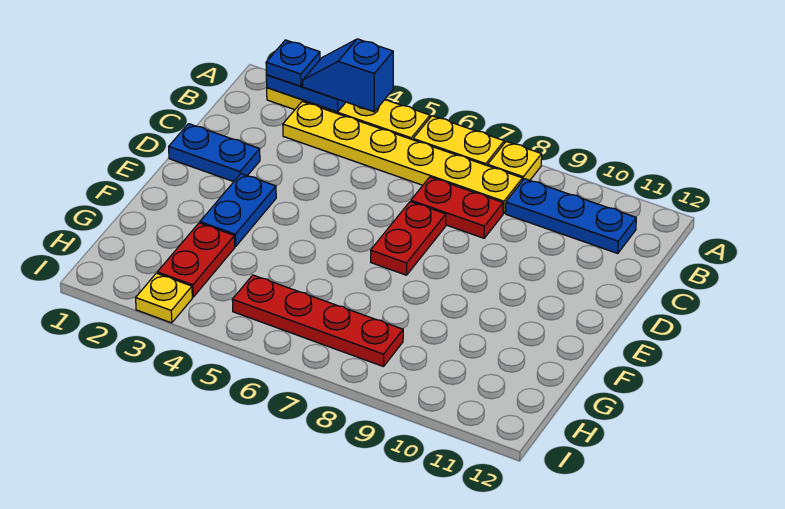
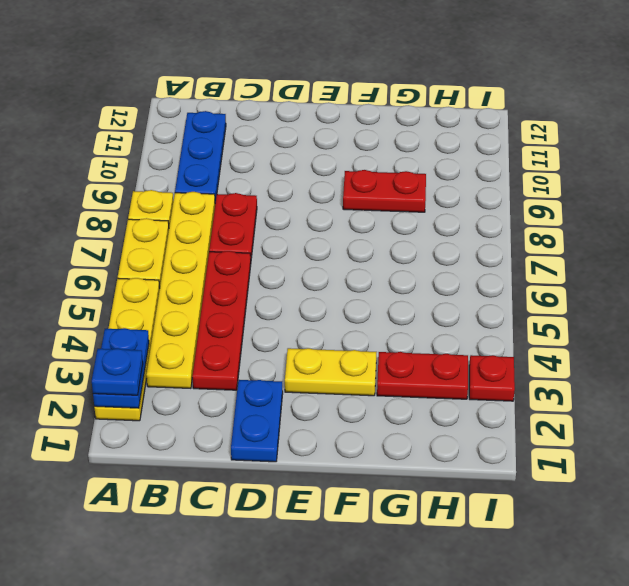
blue 1x2 slope [303,39,393,112] -> none
red 1x2 plate [371,202,446,275] -> red 1x2 plate moved to [343,170,426,212]
blue 1x2 plate [200,174,276,246] -> yellow 1x2 plate [285,348,376,396]
red 1x4 plate [232,275,403,367] -> red 1x4 plate moved to [192,251,251,390]
yellow 1x1 plate [136,273,192,323] -> red 1x1 plate [469,355,515,401]

